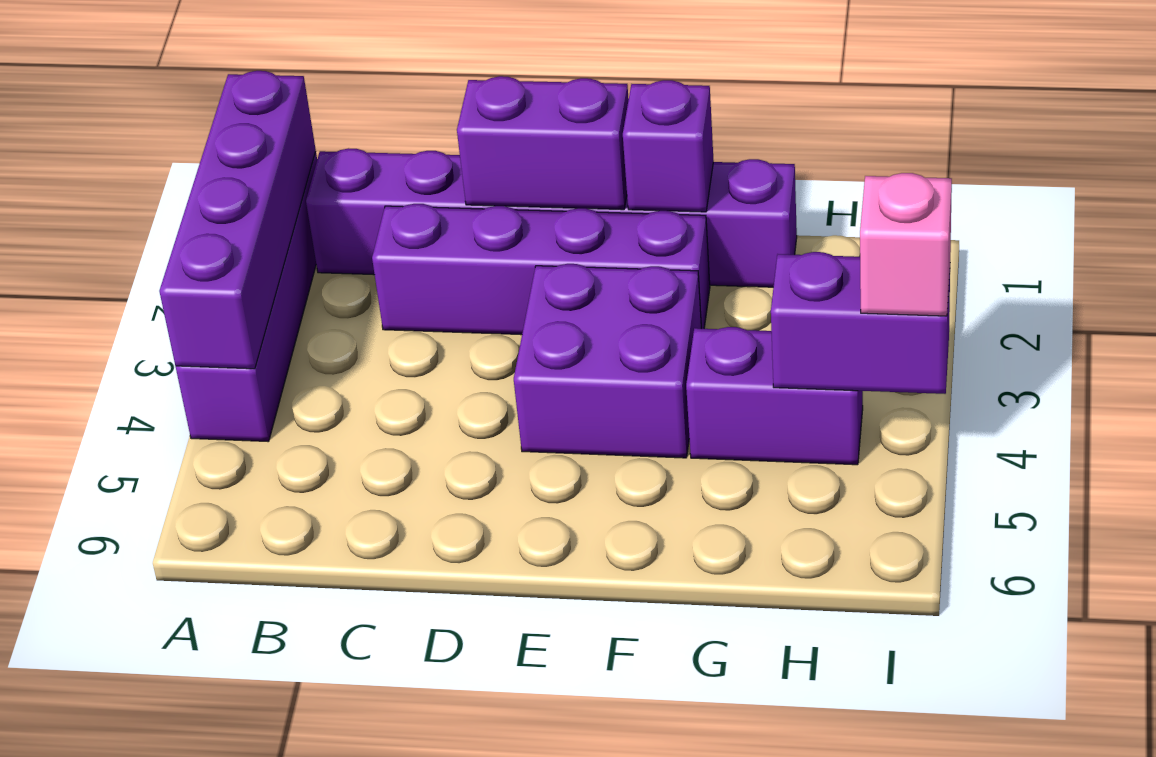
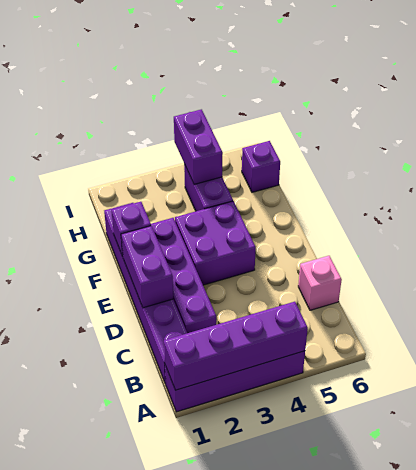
none -> purple 1x1 brick [242,141,280,192]
pink 1x1 brick [860,173,952,316] -> pink 1x1 brick moved to [298,256,342,310]

